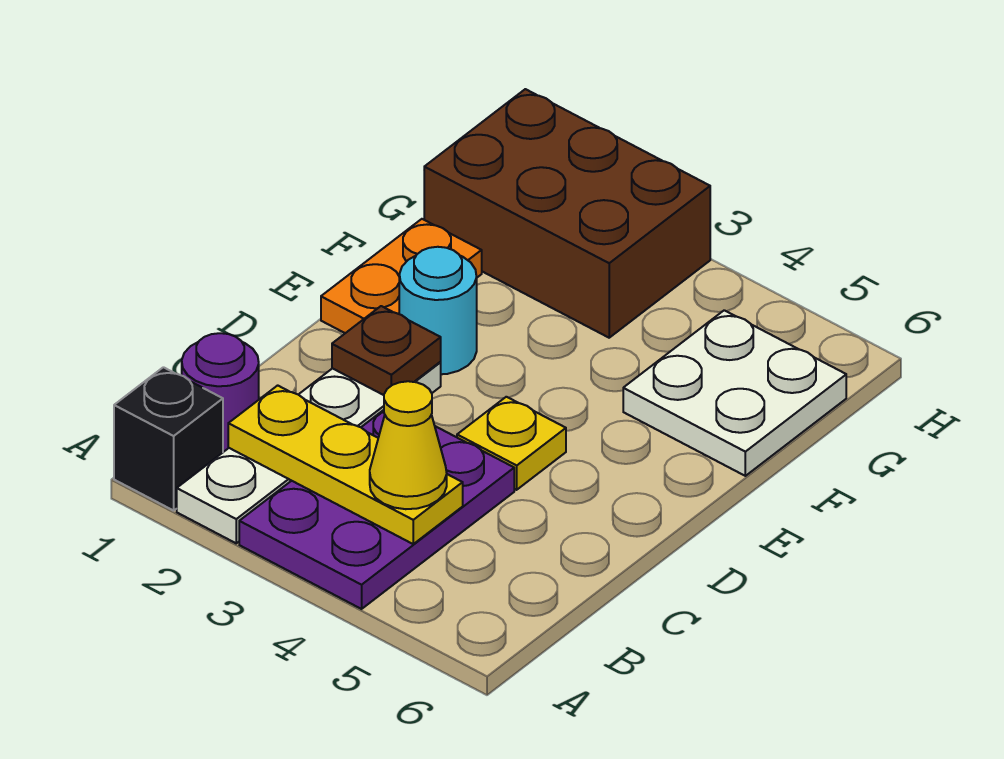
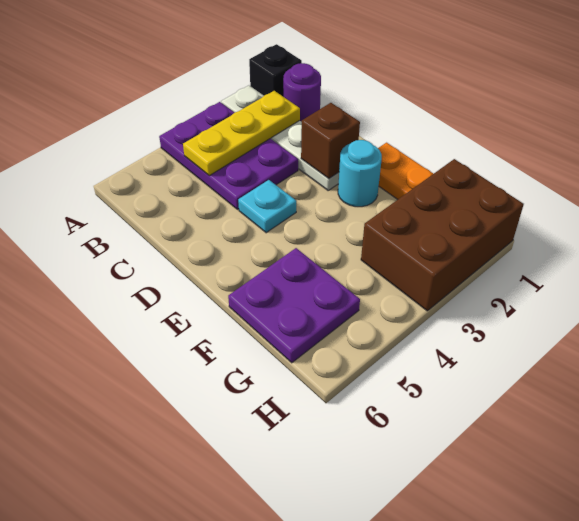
yellow 1x1 cone [370,381,447,509] -> none
brown 1x1 plate [332,306,441,395] -> brown 1x1 brick [301,103,360,179]
yellow 1x1 plate [457,397,566,490] -> cyan 1x1 plate [238,180,296,233]
white 2x2 plate [623,310,846,476] -> purple 2x2 plate [228,248,360,363]

